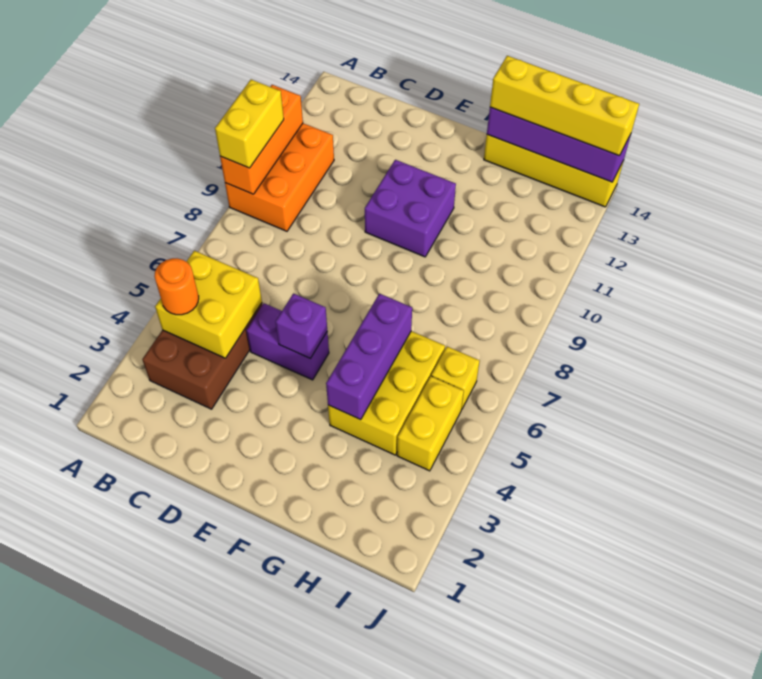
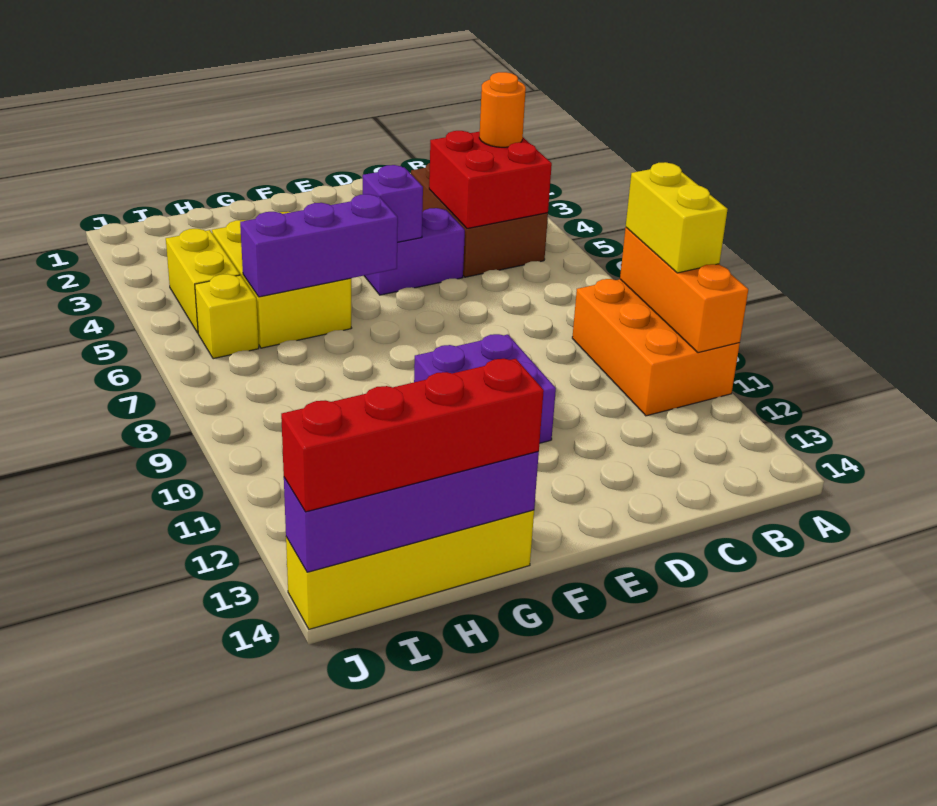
yellow 2x2 brick [155,251,262,358] -> red 2x2 brick [429,131,552,229]
purple 1x3 brick [326,294,412,420] -> purple 1x3 brick turned to [240,194,398,297]
yellow 1x4 brick [490,56,639,156] -> red 1x4 brick [281,359,544,512]

